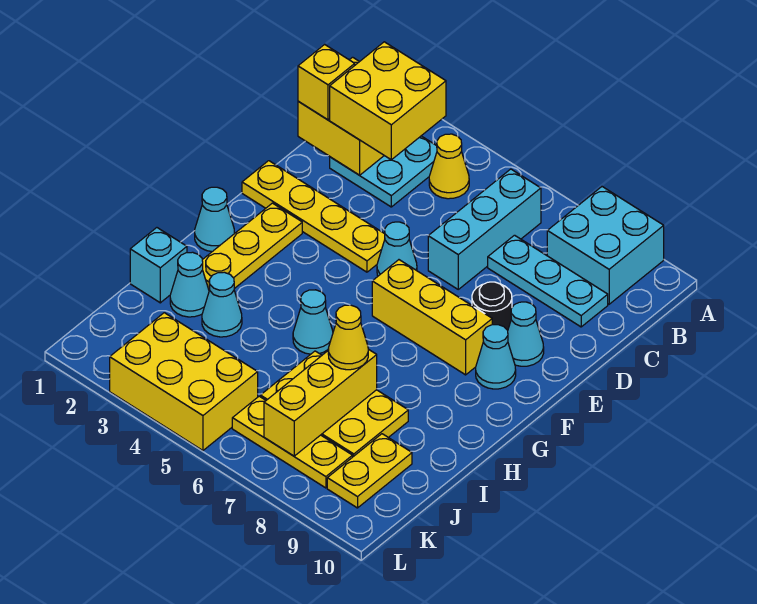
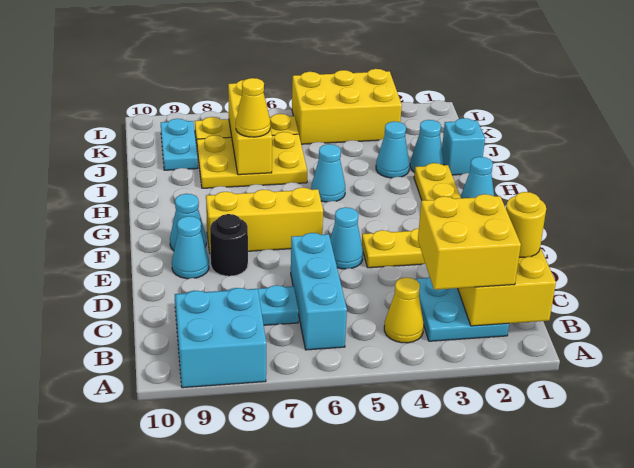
yellow 1x1 brick [298,44,355,120] -> yellow 1x1 round brick [506,192,546,257]
yellow 1x2 plate [327,434,412,508] -> cyan 1x2 plate [161,119,198,170]

